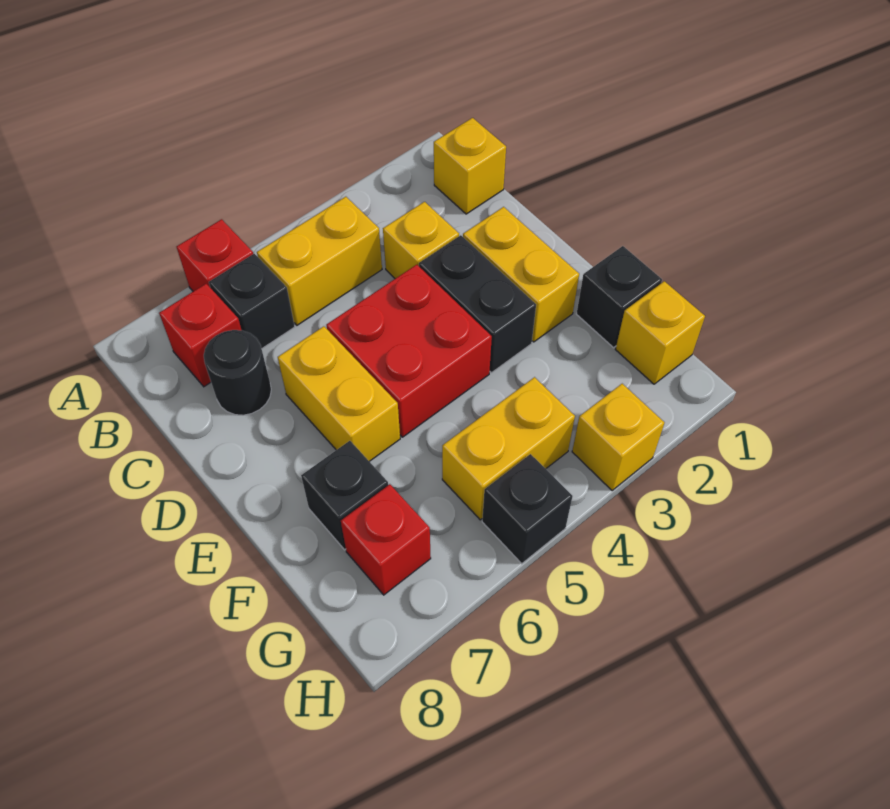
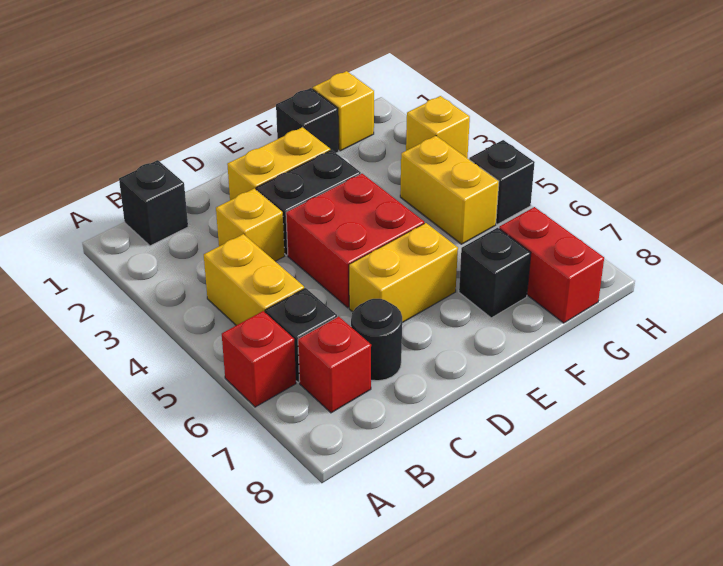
yellow 1x1 brick [434,118,506,214] -> black 1x1 brick [119,160,188,246]
red 1x1 brick [341,484,431,595] -> red 1x2 brick [499,207,604,323]

